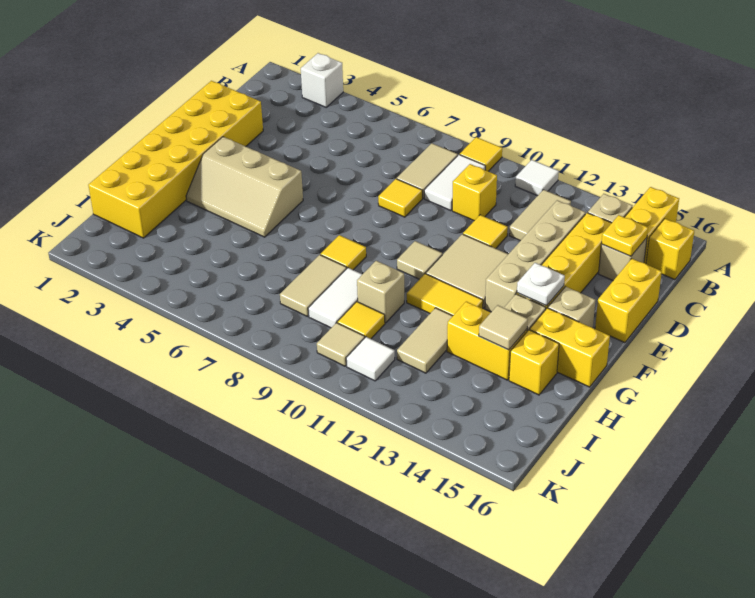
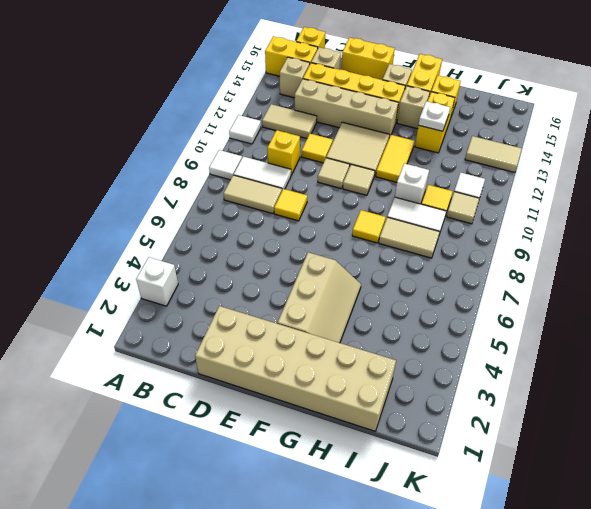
yellow 1x1 tile [460,137,502,171] -> white 1x1 tile [209,150,242,180]
yellow 1x1 plate [601,215,648,256] -> none
yellow 2x6 brick [88,81,263,238] -> tan 2x6 brick [195,306,396,431]
white 1x1 plate [517,263,565,306] -> white 1x1 plate moved to [419,101,450,131]
tan 1x1 brick [357,261,404,323] -> white 1x1 brick [395,163,429,204]
tan 1x2 tile [397,308,452,373] -> tan 1x2 tile moved to [465,136,522,172]
tan 1x1 tile [479,305,528,350] -> tan 1x1 tile moved to [318,158,350,188]

